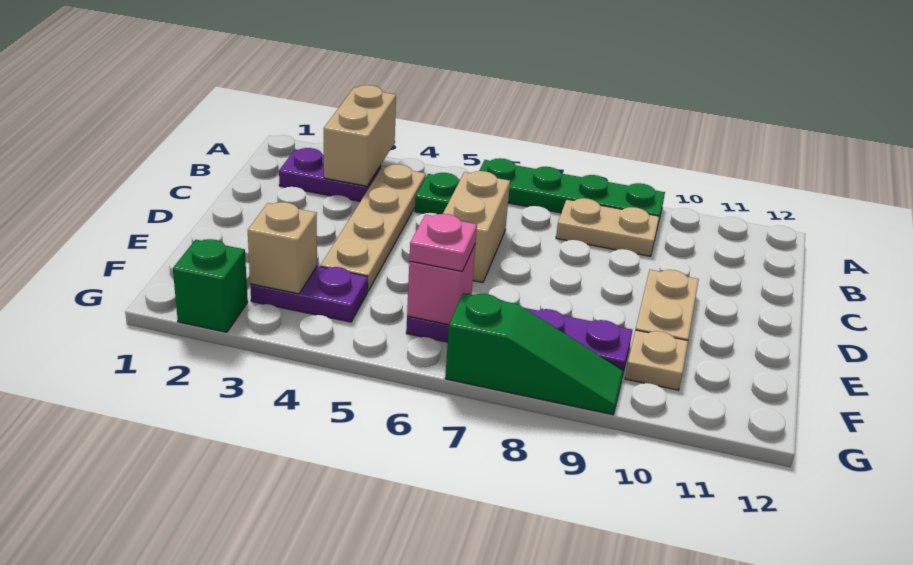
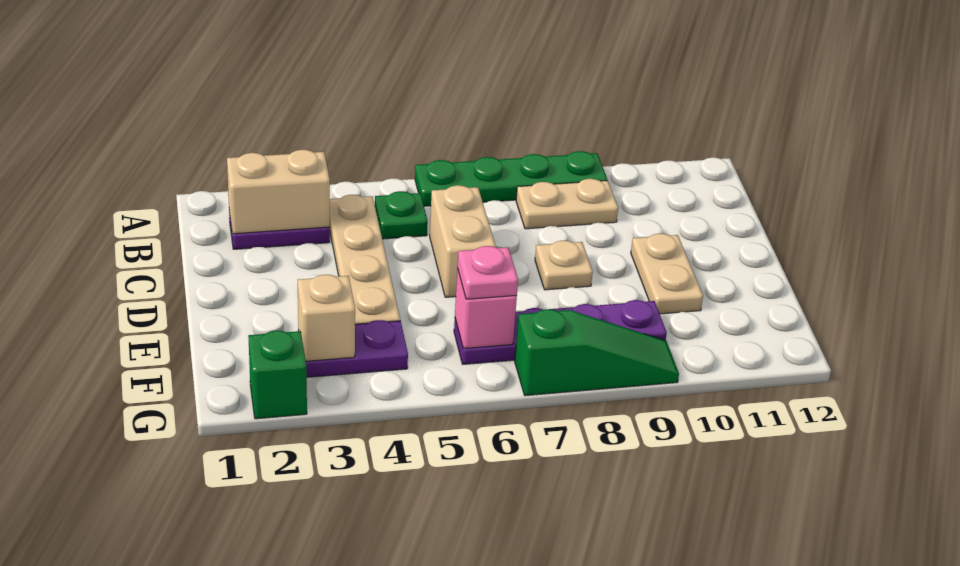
tan 1x2 brick [324,85,396,186] -> tan 1x2 brick turned to [227,150,330,234]
tan 1x1 plate [625,330,688,390] -> tan 1x1 plate moved to [535,241,593,290]

